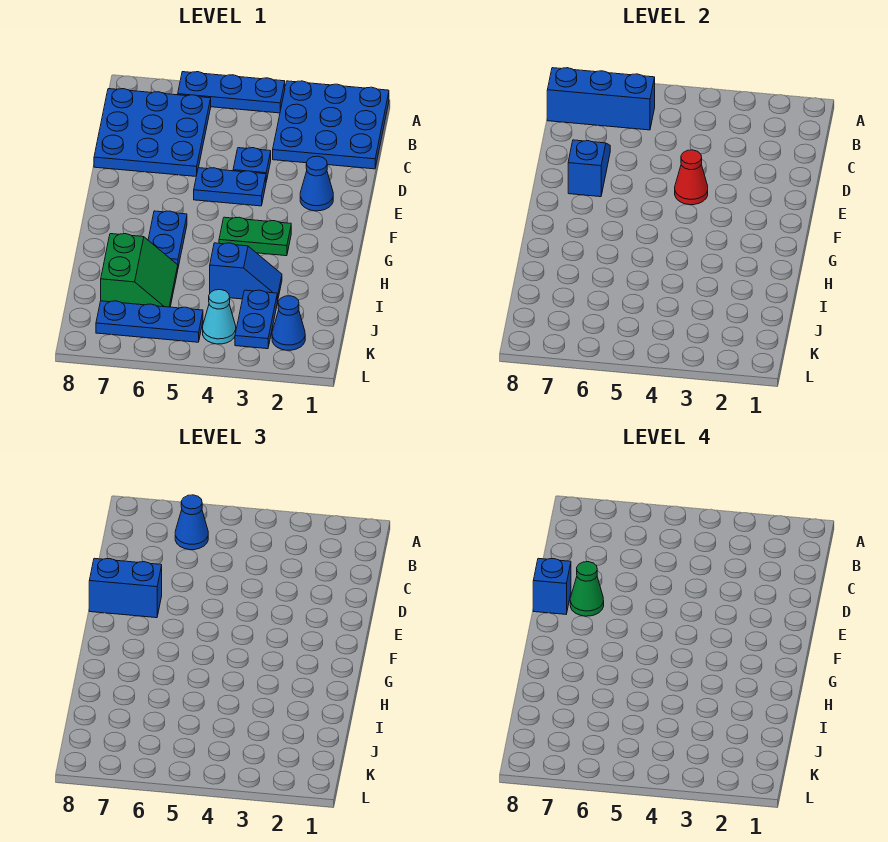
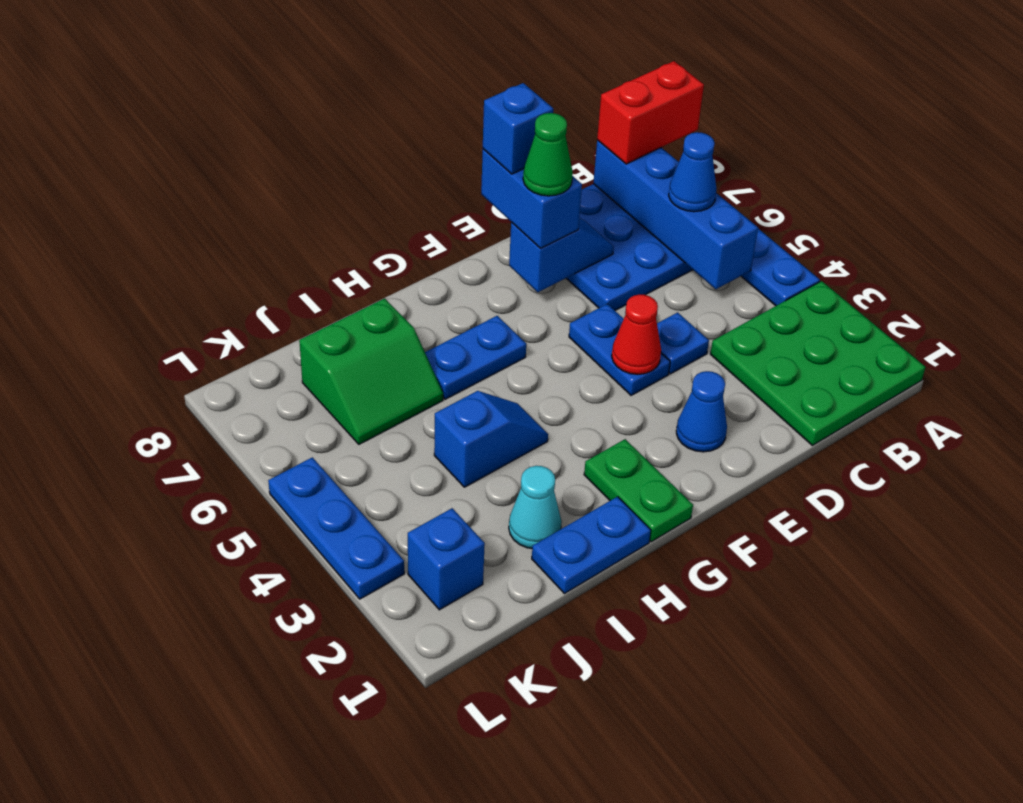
blue 3x3 plate [273,81,389,169] -> green 3x3 plate [710,281,925,445]
none -> red 1x2 brick [597,61,704,164]
blue 1x3 brick [547,68,655,130] -> blue 1x4 brick [593,140,758,289]
green 1x2 plate [219,217,291,256] -> green 1x2 plate moved to [584,439,693,542]
blue 1x2 slope [210,243,282,302] -> blue 1x2 slope turned to [434,391,548,487]
blue 1x2 plate [235,290,277,349] -> blue 1x2 plate moved to [532,497,651,594]
blue 1x1 cone [272,296,305,350] -> blue 1x1 brick [408,508,485,610]
cyan 1x1 cone [203,290,236,344] -> cyan 1x1 cone moved to [509,466,562,548]
blue 1x3 plate [96,301,203,342] -> blue 1x3 plate moved to [268,457,404,599]

